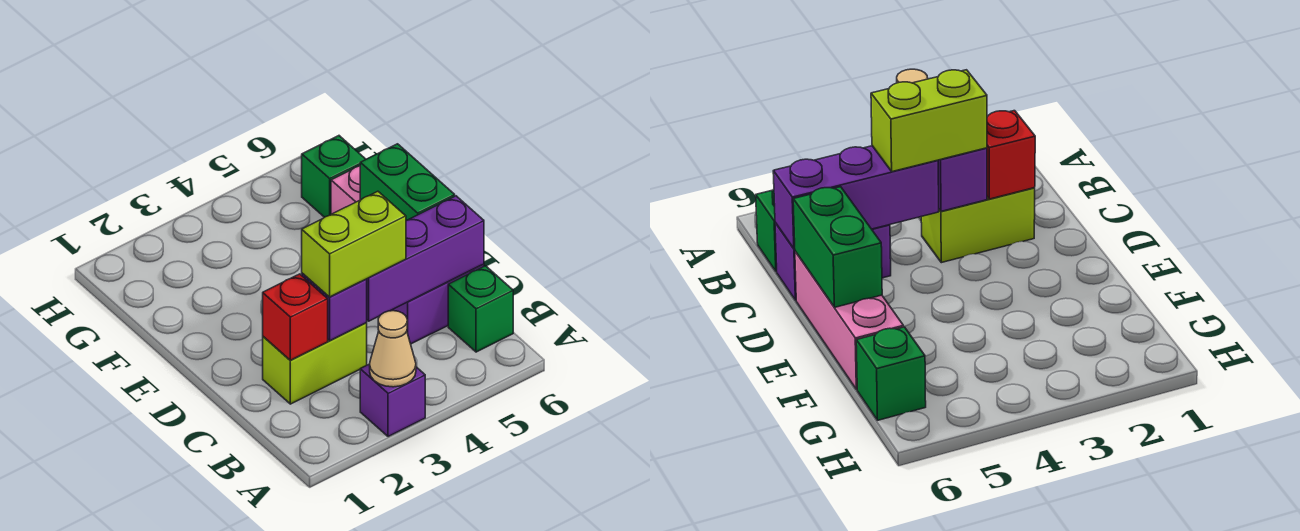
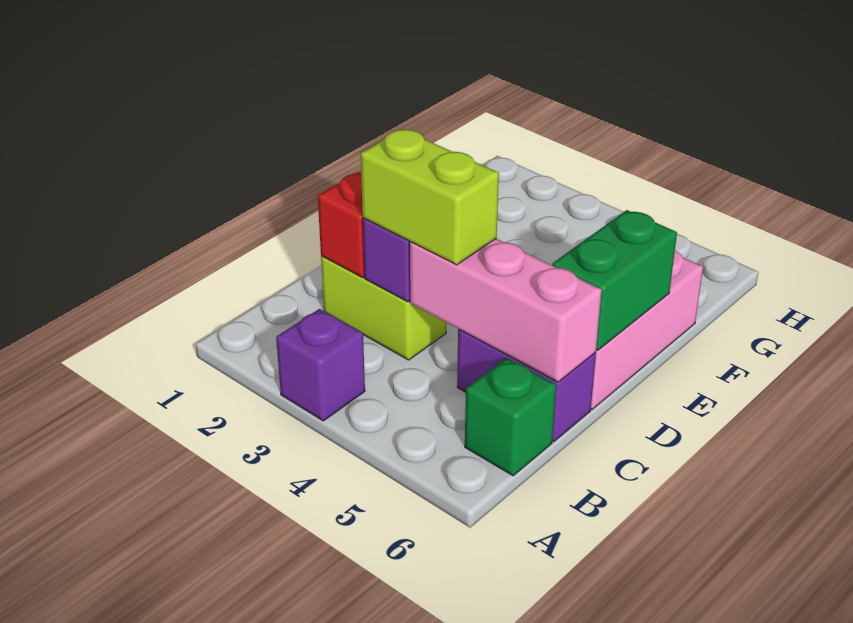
tan 1x1 cone [370,311,416,387] -> none
purple 1x3 brick [367,196,484,321] -> pink 1x3 brick [410,239,602,382]
green 1x1 brick [302,136,366,217] -> none

